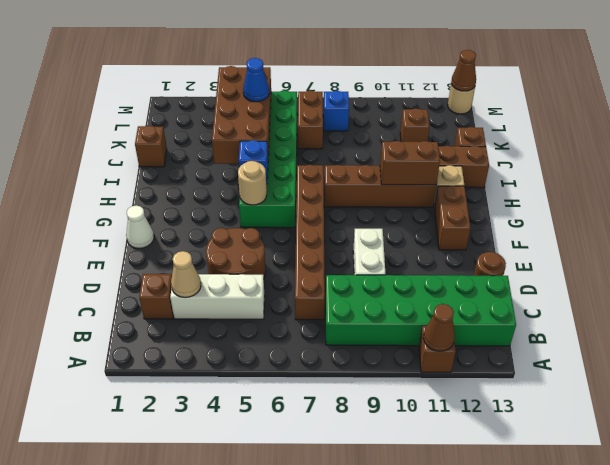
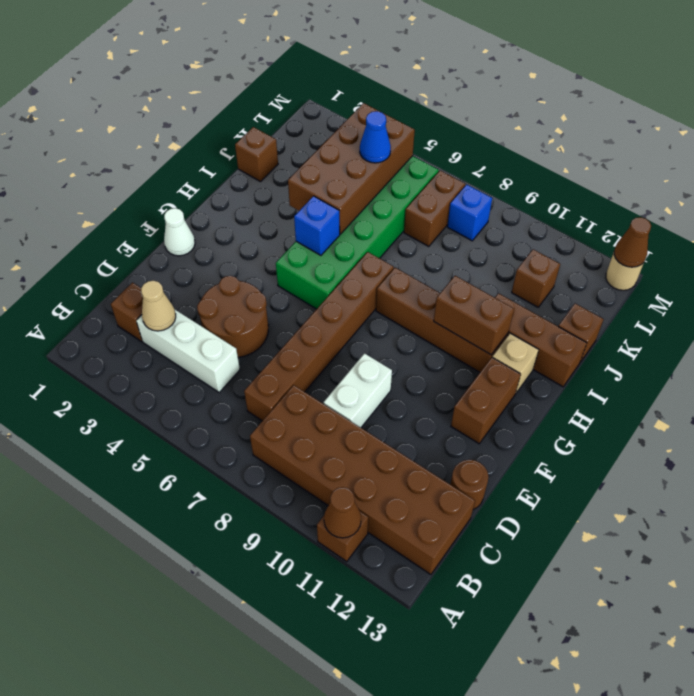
green 2x6 brick [325,275,516,346] -> brown 2x6 brick [250,385,475,575]
tan 1x1 round brick [238,161,267,205] -> none

